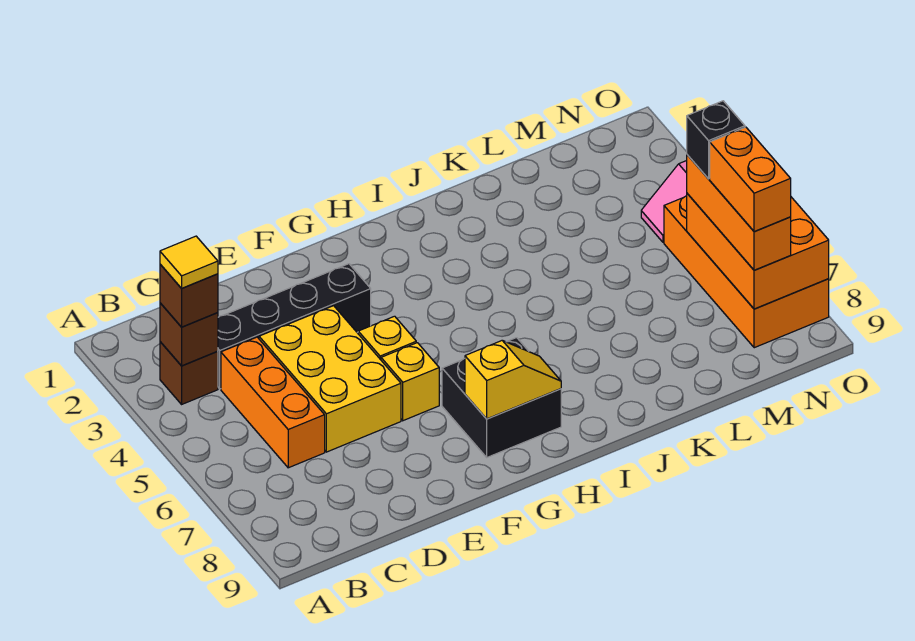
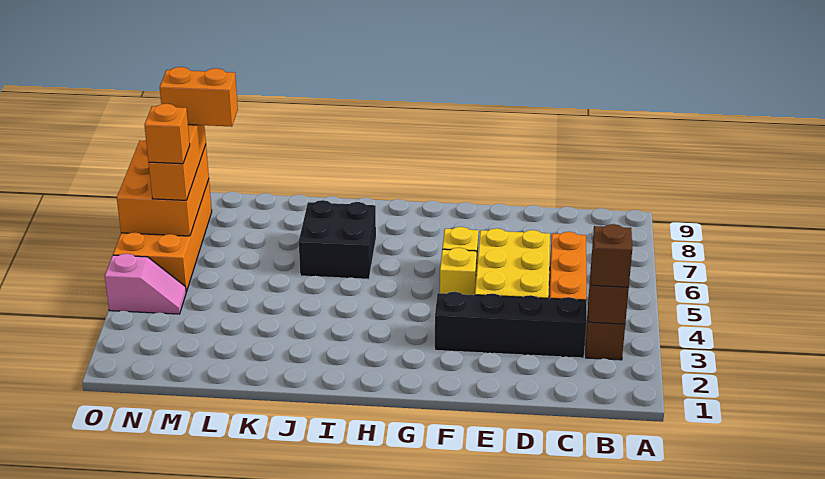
yellow 1x1 tile [160,236,218,288] -> none
black 2x2 brick [442,338,561,457] -> black 2x2 brick moved to [299,200,376,279]
yellow 1x2 slope [465,341,561,419] -> none
black 1x1 brick [687,101,745,179] -> orange 1x1 brick [144,104,190,164]
orange 1x2 brick [710,127,791,232] -> orange 1x2 brick turned to [160,67,238,127]

